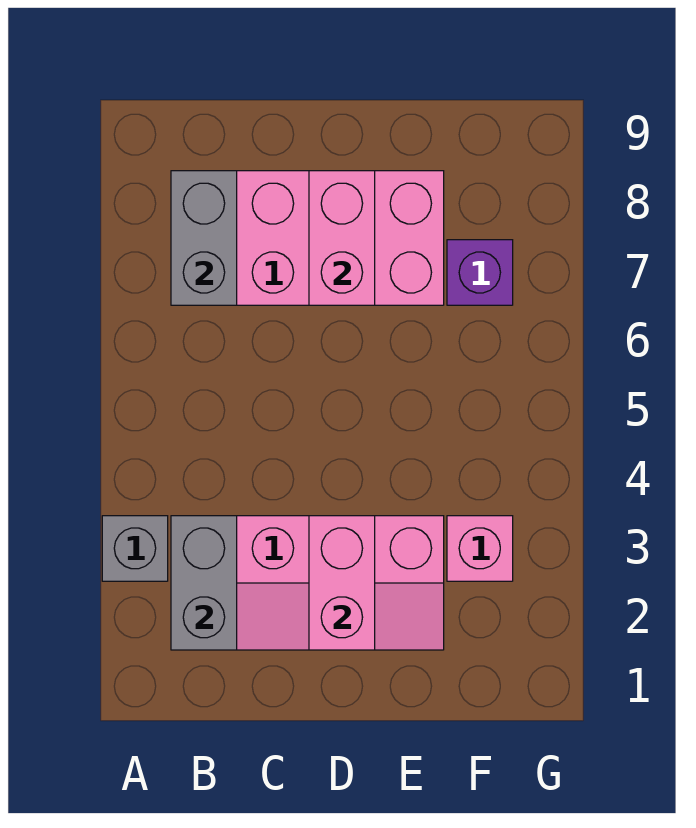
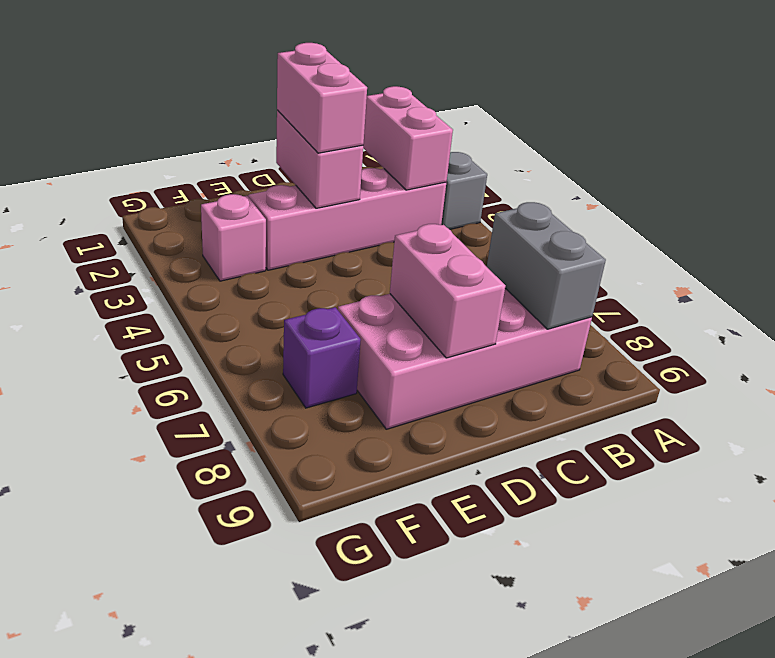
grey 1x2 brick [171,516,237,650] -> pink 1x2 brick [363,86,453,190]
none -> pink 1x2 brick [277,43,367,153]

